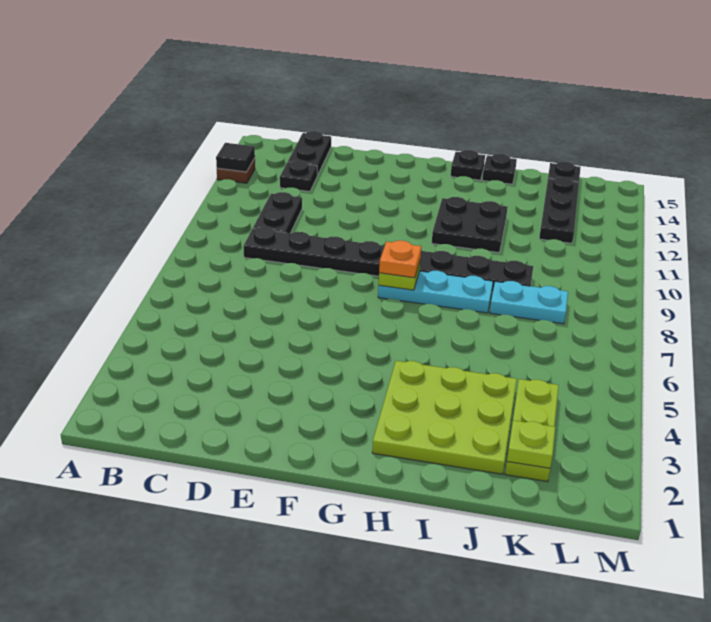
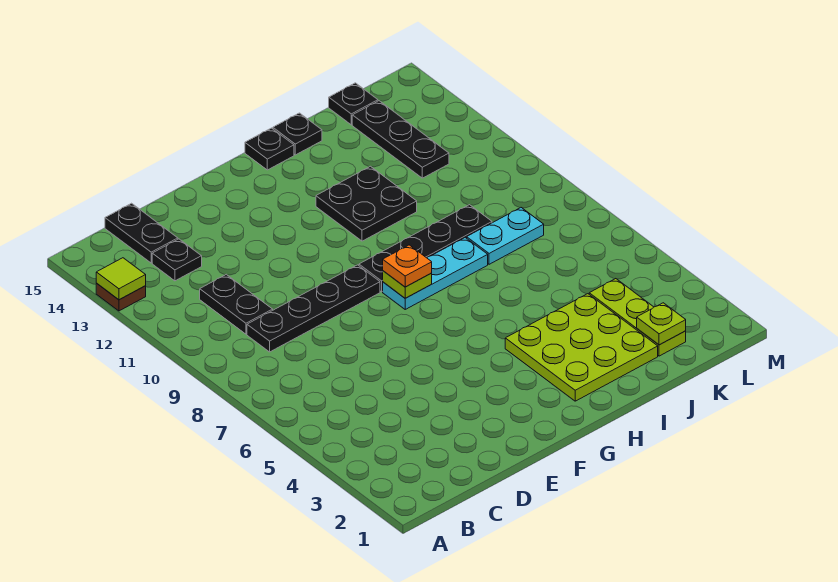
black 1x1 tile [216,143,255,172] -> lime 1x1 tile [96,258,146,300]

